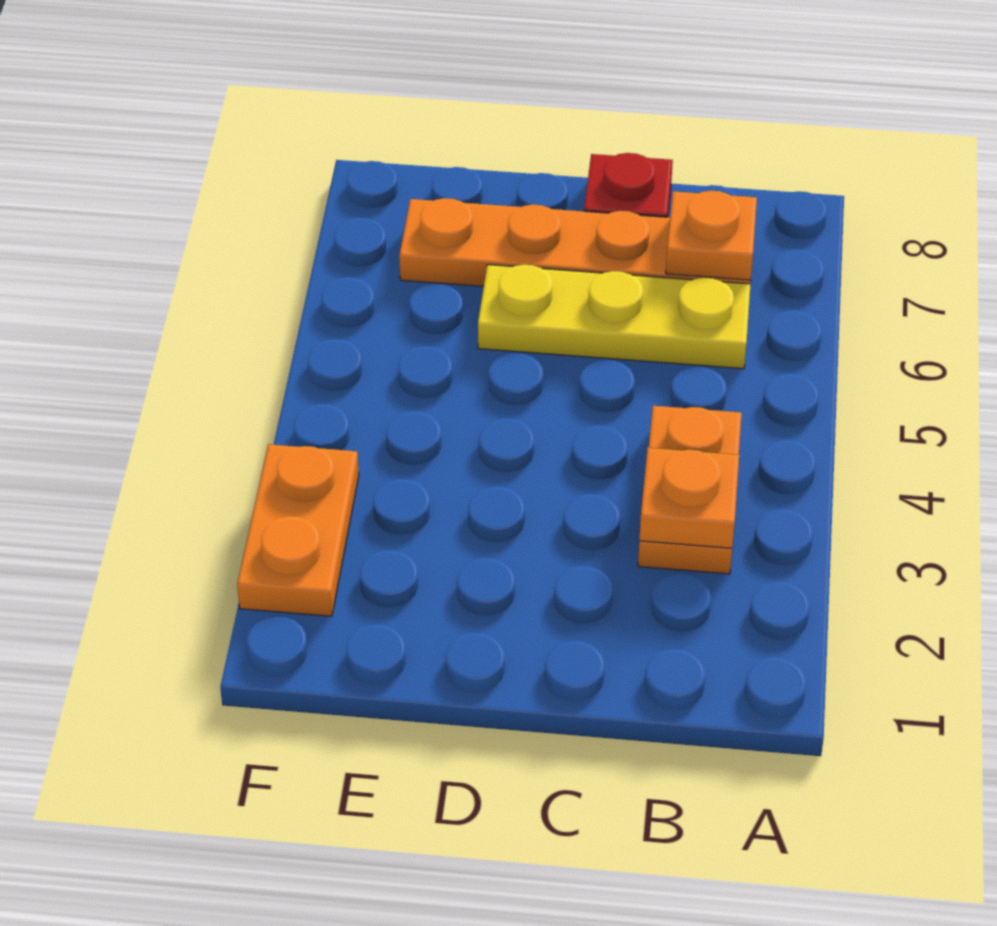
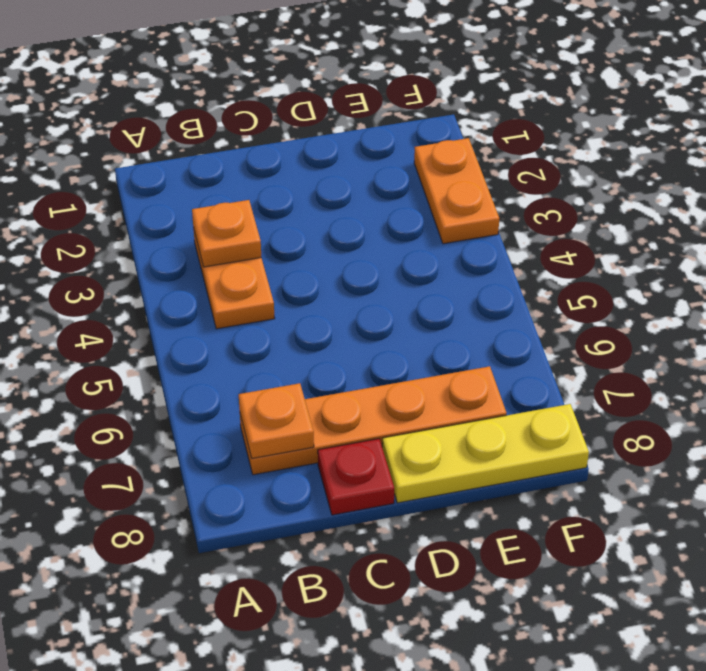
yellow 1x3 plate [478,265,751,369] -> yellow 1x3 plate moved to [382,404,589,503]

